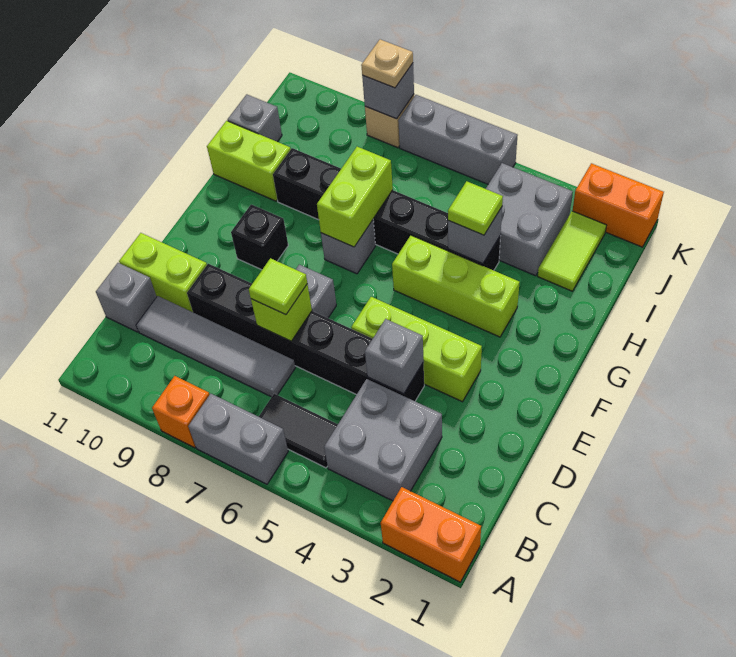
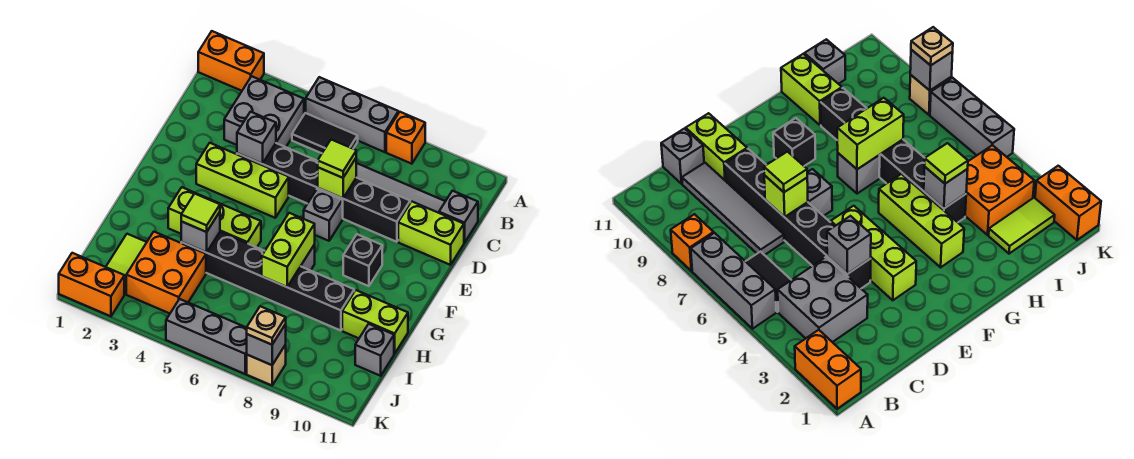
grey 1x2 brick [188,394,288,484] -> grey 1x3 brick [306,77,398,152]
grey 2x2 brick [486,163,573,276] -> orange 2x2 brick [126,232,206,313]

